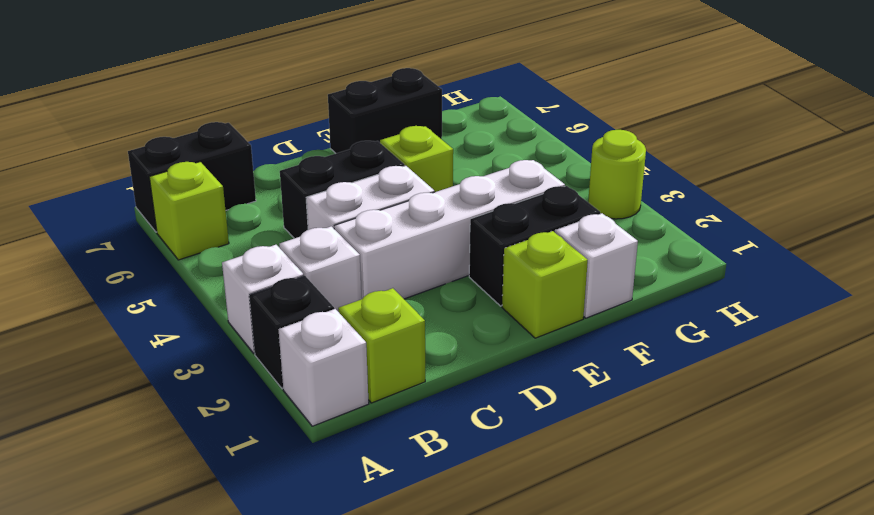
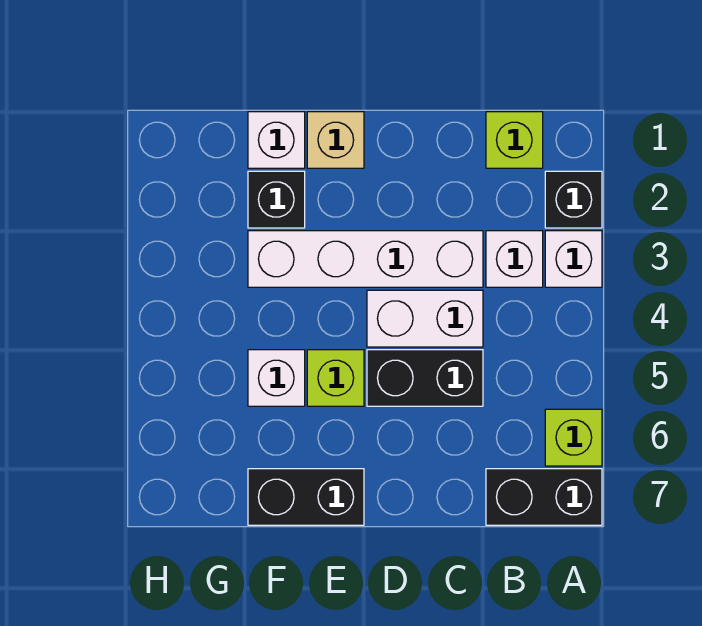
white 1x1 brick [278,309,369,426] -> white 1x1 brick moved to [248,350,305,406]
lime 1x1 brick [502,231,588,338] -> tan 1x1 brick [307,112,364,168]
black 1x2 brick [469,186,600,306] -> black 1x1 brick [248,171,305,228]
lime 1x1 round brick [588,130,646,219] -> none

